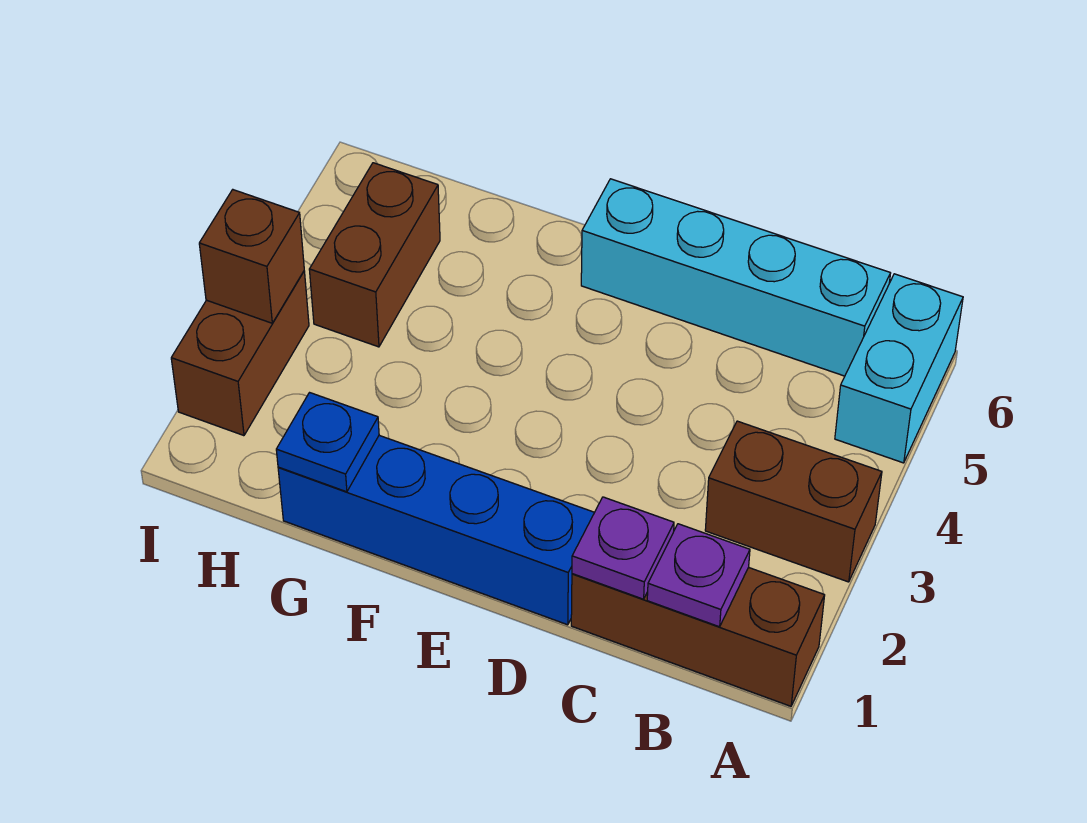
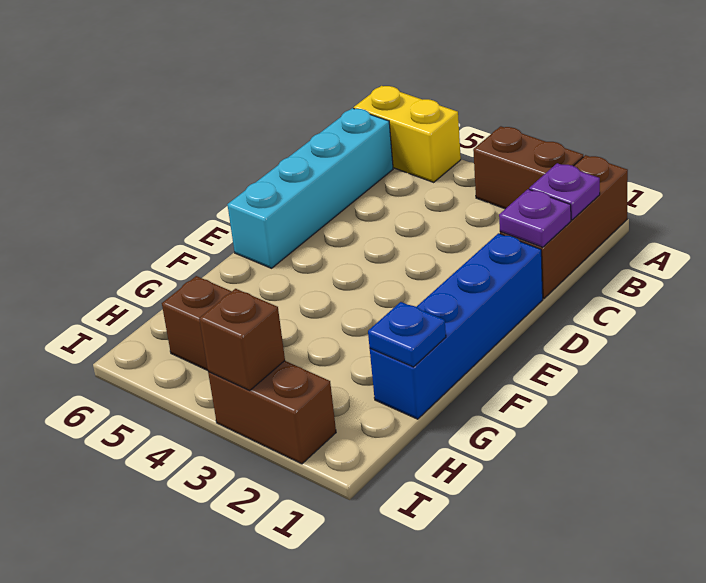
brown 1x2 brick [705,421,882,582] -> brown 1x2 brick turned to [473,126,583,209]
cyan 1x2 brick [835,274,963,463] -> yellow 1x2 brick [354,86,461,182]

